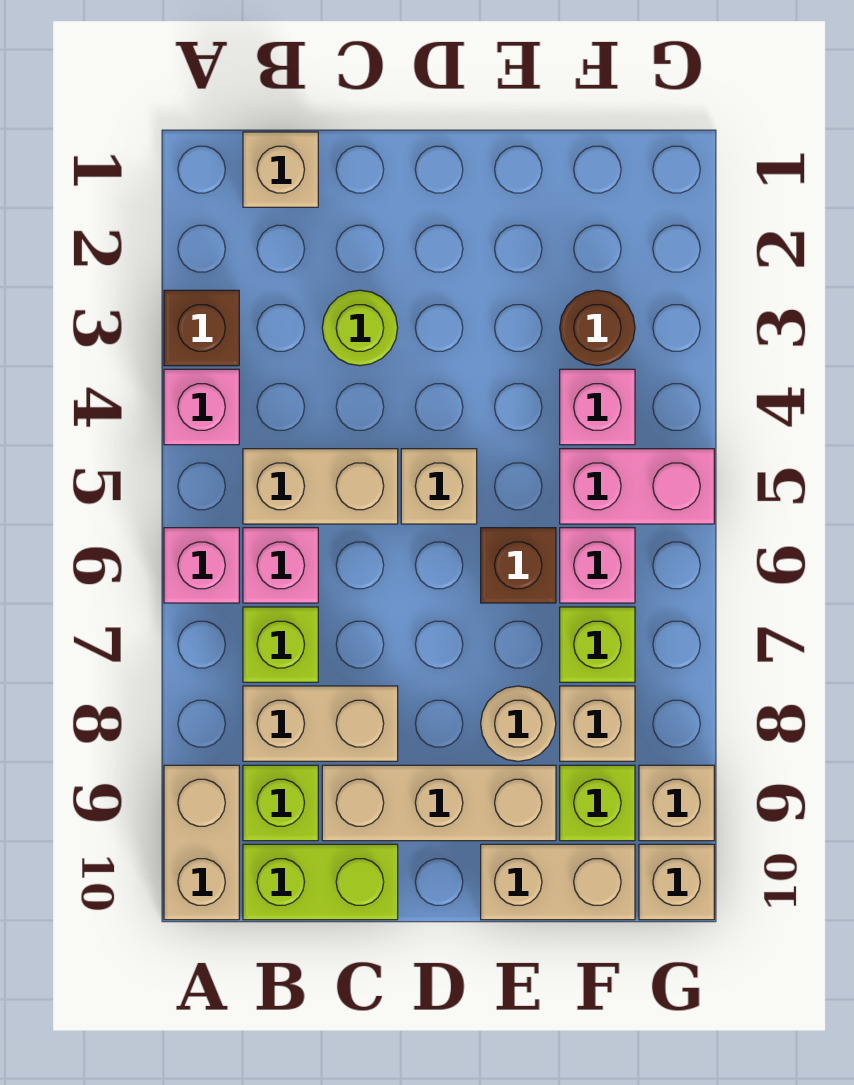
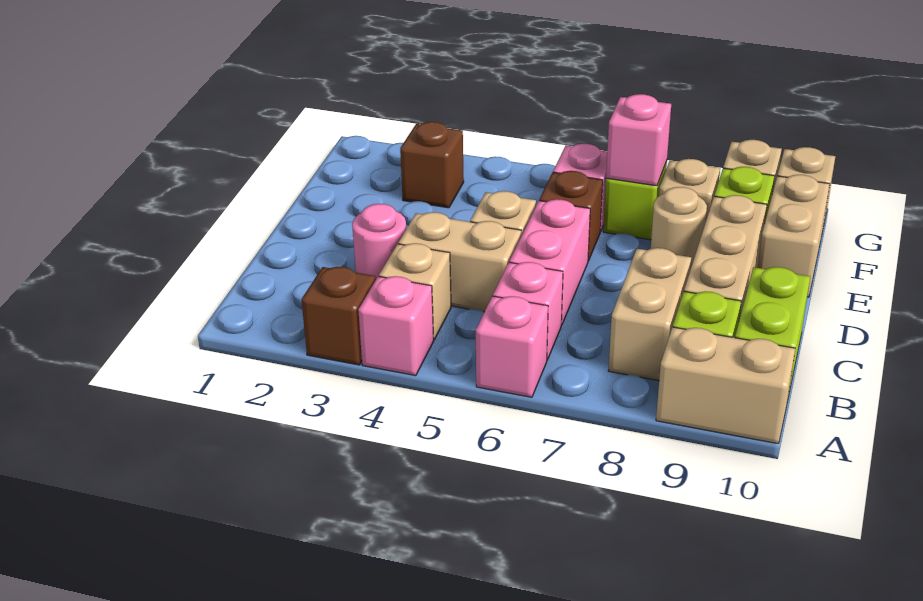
tan 1x1 brick [243,132,318,207] -> tan 1x1 brick moved to [379,243,451,340]
tan 1x2 brick [243,449,398,524] -> tan 1x2 brick turned to [398,212,521,312]
lime 1x1 brick [243,607,318,682] -> none
lime 1x1 round brick [322,290,398,366] -> pink 1x1 round brick [352,204,406,279]
brown 1x1 round brick [560,290,635,366] -> brown 1x1 brick [400,122,464,208]
pink 1x1 brick [560,369,635,445] -> pink 1x1 brick moved to [606,94,671,186]
pink 1x2 brick [560,449,714,524] -> pink 1x2 brick moved to [509,199,590,325]

